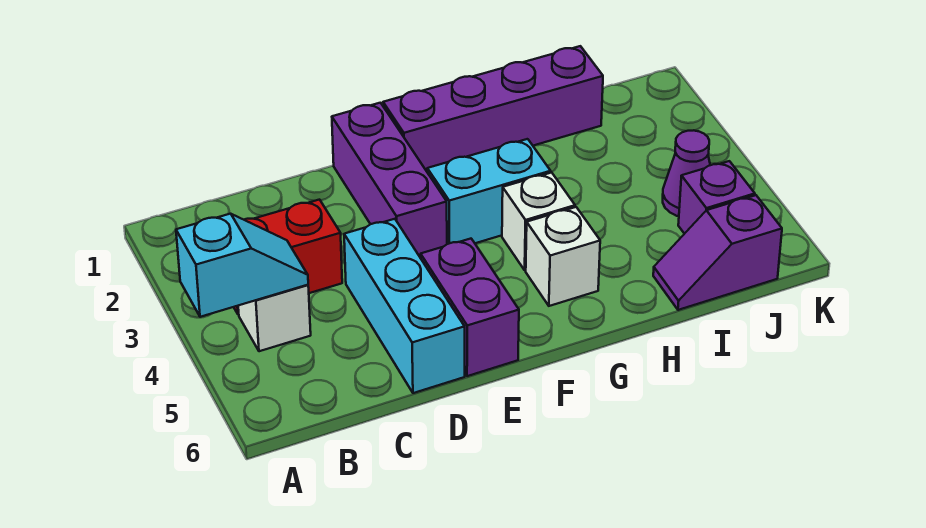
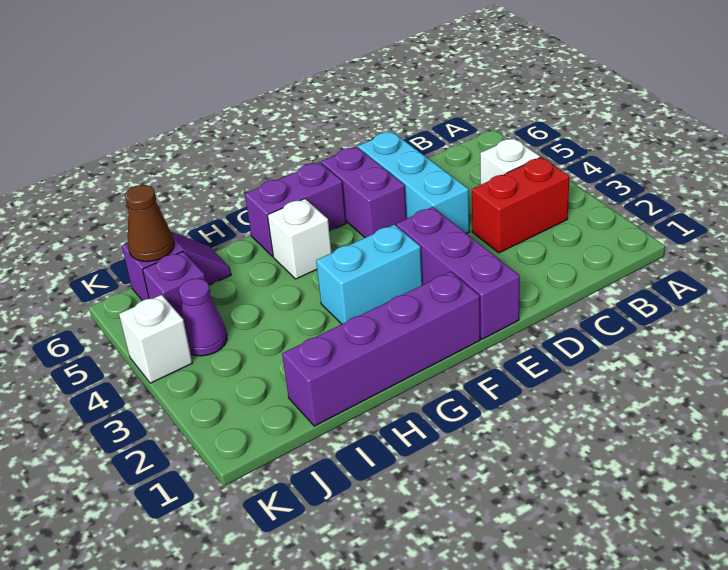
cyan 1x2 slope [176,214,308,317] -> none
none -> purple 1x2 brick [245,162,346,257]
white 1x1 brick [502,172,575,270] -> white 1x1 brick moved to [119,295,192,383]
none -> brown 1x1 cone [125,185,174,262]

